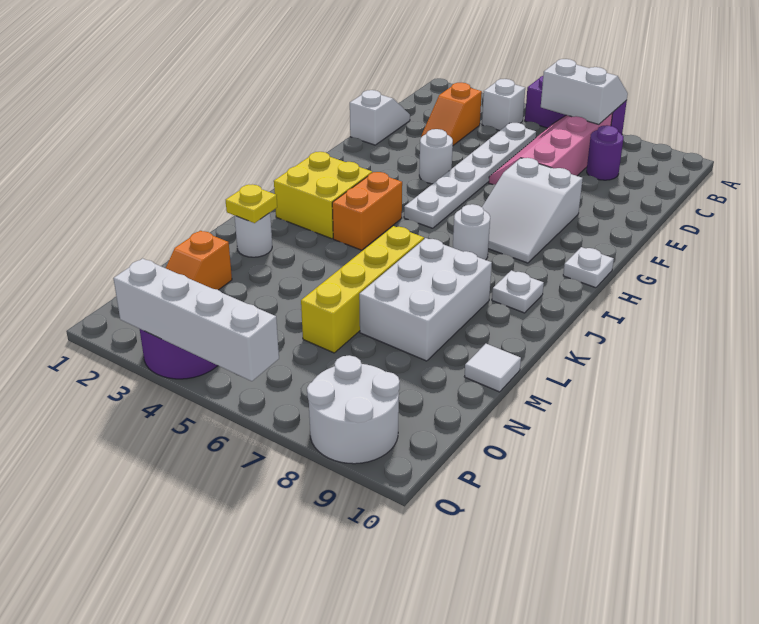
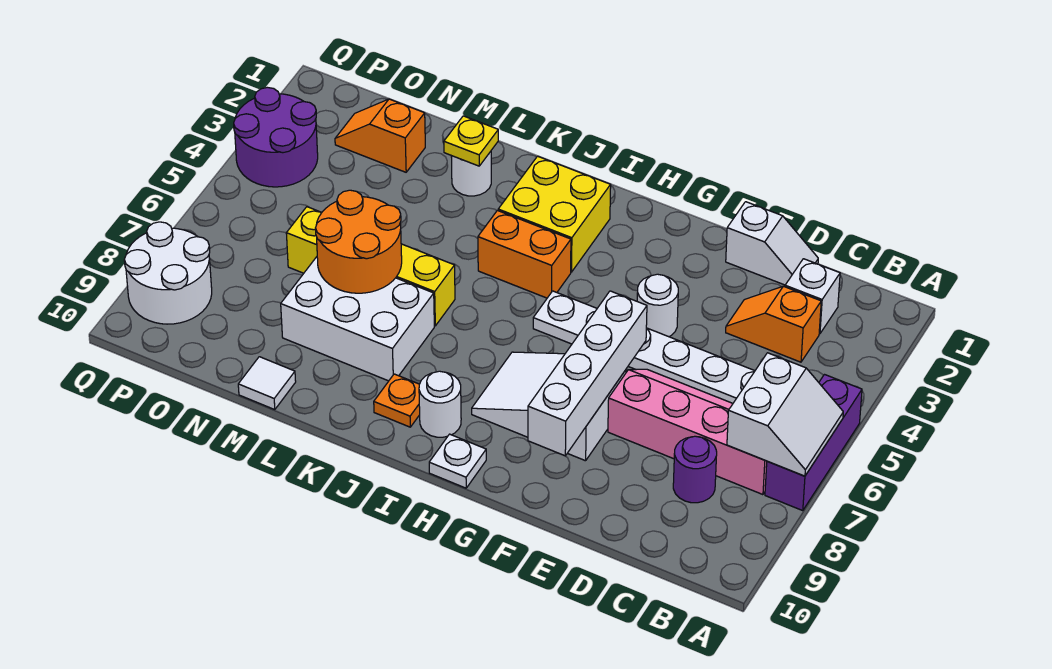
white 1x1 brick [482,79,525,131] -> white 1x1 brick moved to [785,259,840,334]
white 1x1 round brick [453,204,490,260] -> white 1x1 round brick moved to [419,371,461,437]
white 1x1 plate [492,270,544,313] -> orange 1x1 plate [374,374,420,427]
none -> orange 2x2 round brick [316,190,402,293]
white 1x4 brick [113,259,279,381] -> white 1x4 brick moved to [528,291,647,456]

